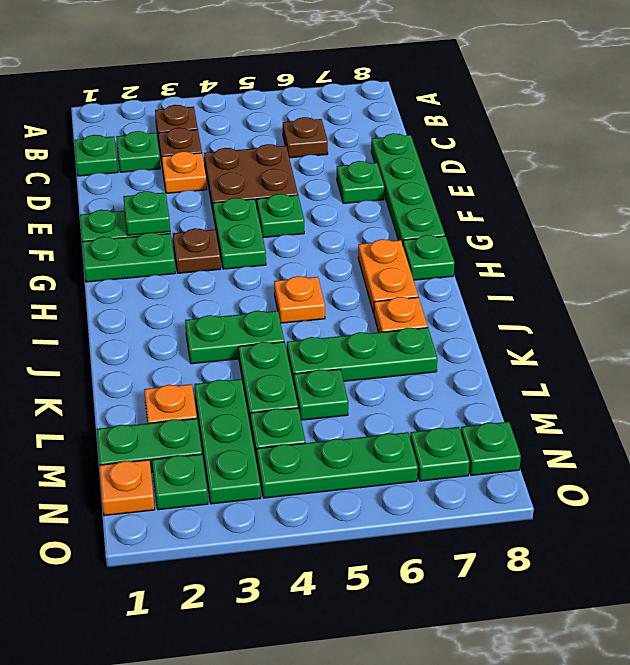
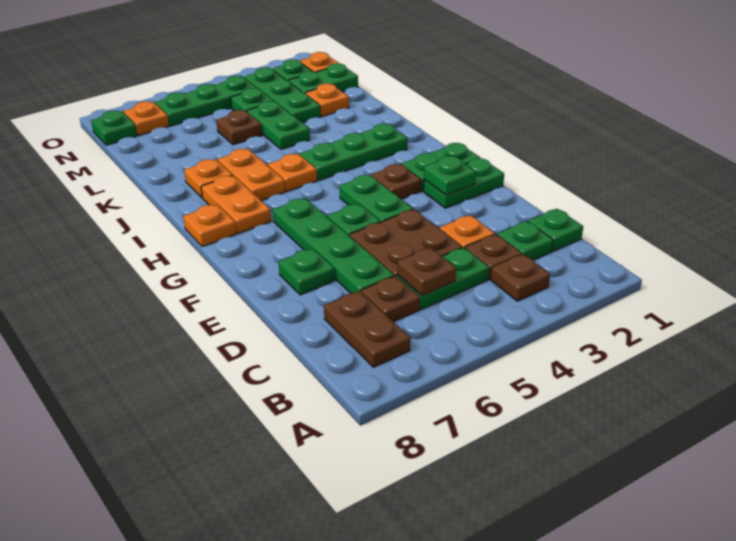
none -> brown 1x2 plate [324,291,410,367]
none -> brown 1x1 plate [397,248,456,295]
green 1x4 plate [371,133,445,244] -> green 1x4 plate moved to [273,198,394,293]
green 1x1 plate [403,235,455,280] -> orange 1x1 plate [183,204,236,247]
none -> orange 1x2 plate [218,149,285,201]
green 1x2 plate [185,311,284,364] -> green 1x2 plate moved to [397,248,489,309]
green 1x3 plate [287,328,437,384] -> green 1x3 plate moved to [300,123,408,180]
green 1x1 plate [294,369,348,420] -> brown 1x1 plate [216,110,262,145]
green 1x1 plate [410,427,470,481] -> orange 1x1 plate [124,101,169,135]

